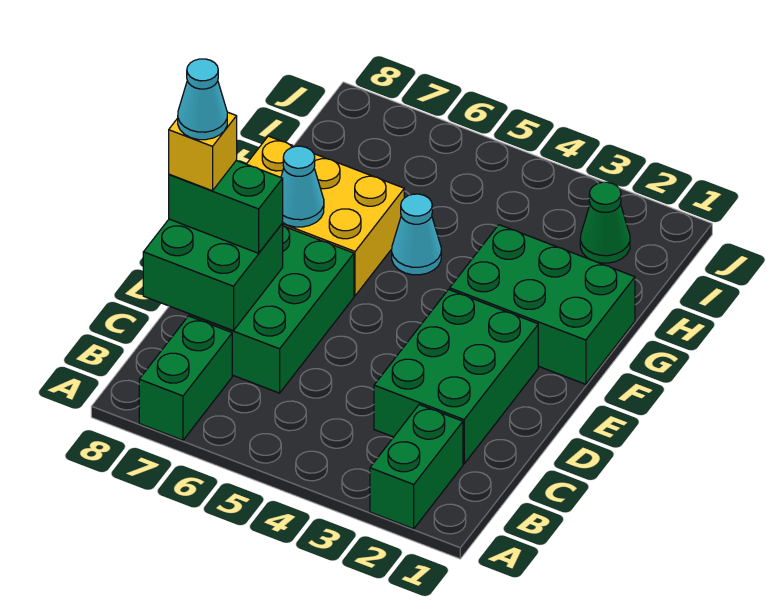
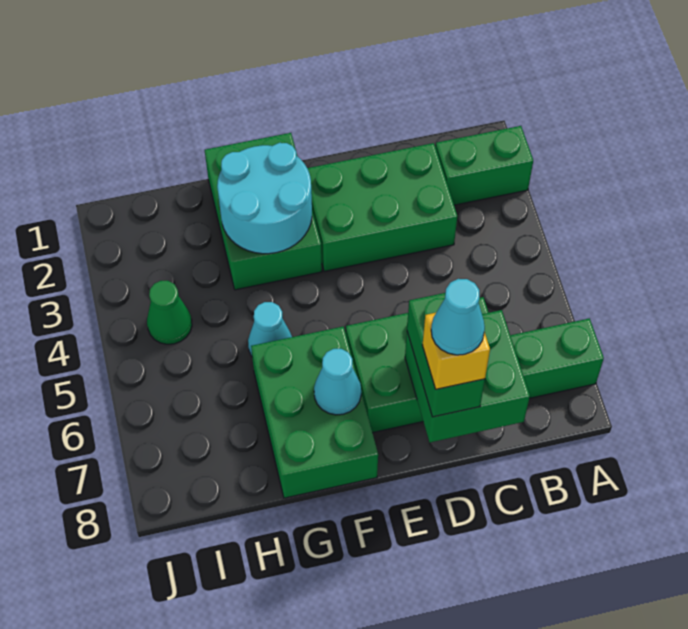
none -> cyan 2x2 round brick [217,143,312,254]
yellow 2x3 brick [247,136,404,296] -> green 2x3 brick [251,327,378,498]
green 1x1 cone [580,182,630,263] -> green 1x1 cone moved to [147,281,192,344]

